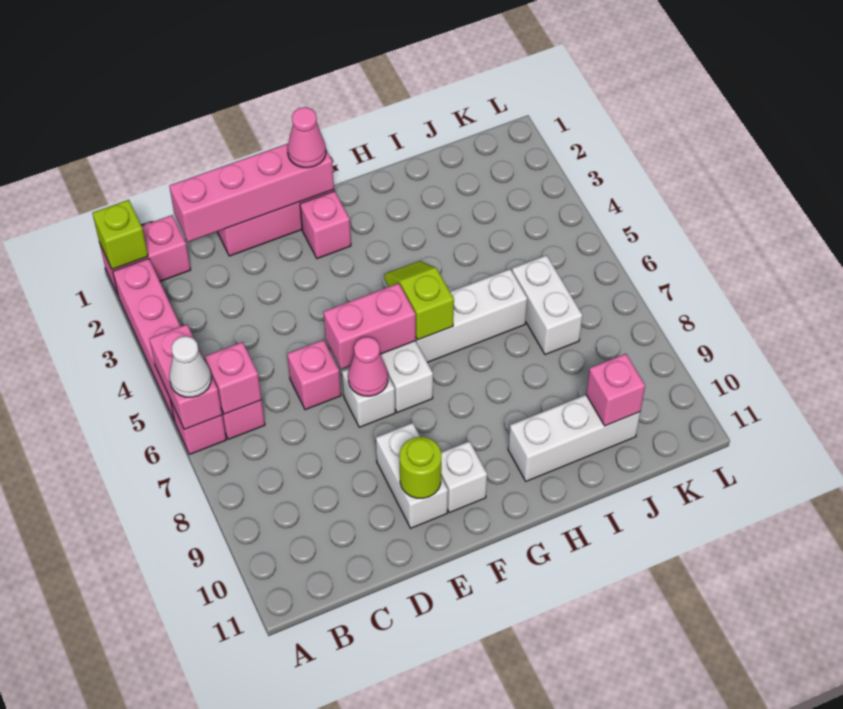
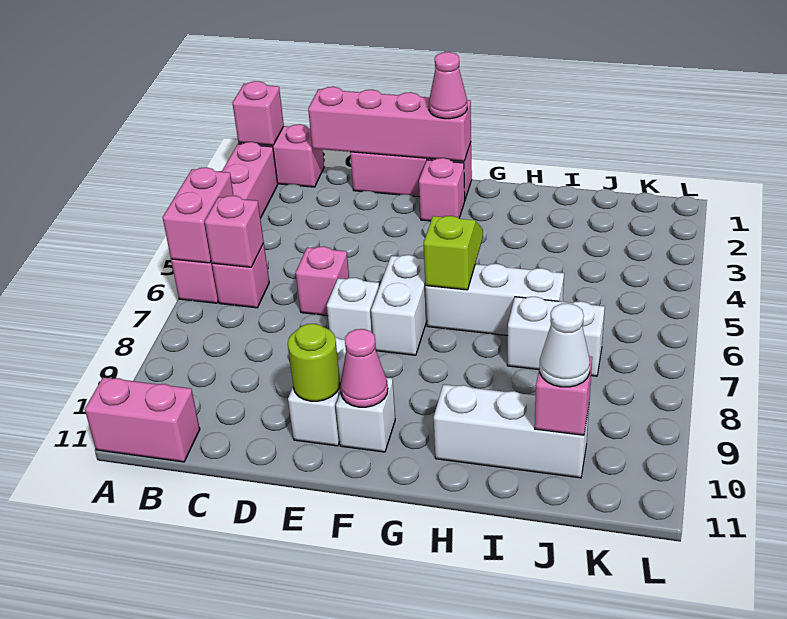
lime 1x1 brick [92,200,148,269] -> pink 1x1 brick [233,81,284,145]
white 1x1 cone [169,336,211,397] -> white 1x1 cone moved to [540,303,590,387]
pink 1x2 brick [324,283,416,369] -> pink 1x2 brick moved to [85,377,200,462]
pink 1x1 cone [348,337,388,396] -> pink 1x1 cone moved to [340,329,388,407]
white 1x2 brick [512,255,583,355] -> white 1x2 brick turned to [507,297,605,376]

